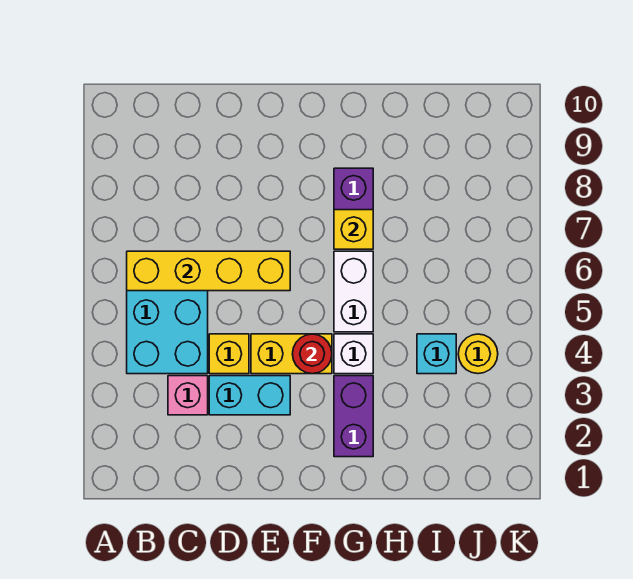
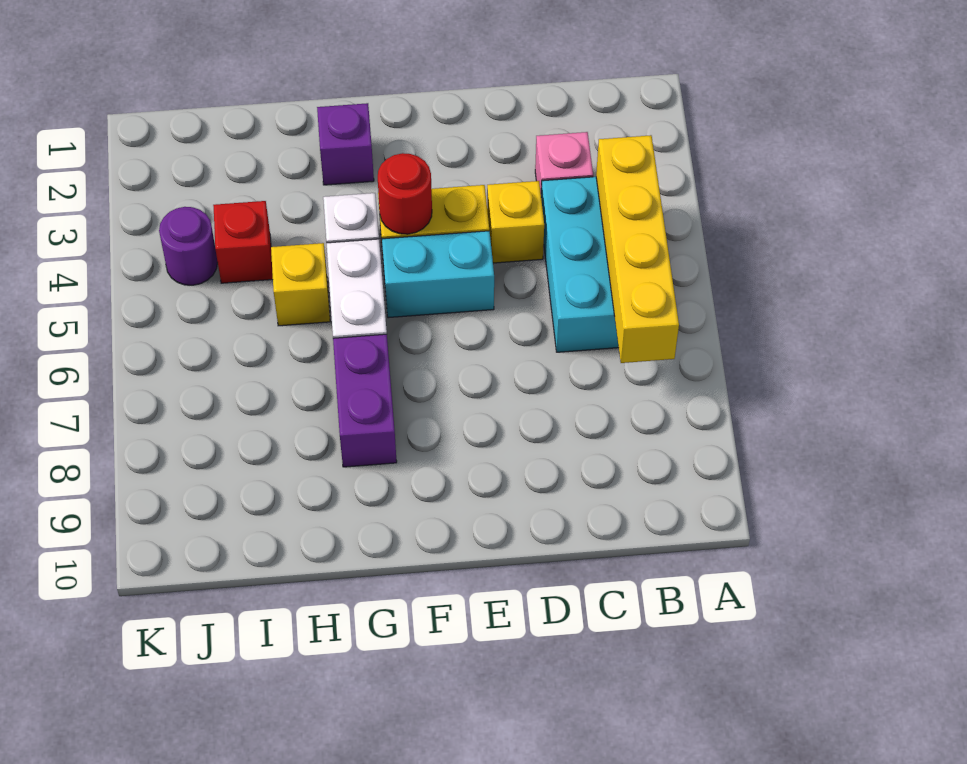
yellow 1x4 brick [127,251,290,291] -> yellow 1x4 brick turned to [596,135,679,363]
cyan 1x2 brick [209,376,290,415] -> cyan 1x2 brick moved to [382,231,494,318]
purple 1x2 brick [334,376,373,457] -> purple 1x1 brick [317,103,374,185]
yellow 1x1 brick [334,210,373,249] -> yellow 1x1 brick moved to [271,243,330,326]
cyan 1x1 brick [417,334,456,374] -> red 1x1 brick [213,201,273,283]
yellow 1x1 round brick [458,334,498,374] -> purple 1x1 round brick [159,207,218,285]

